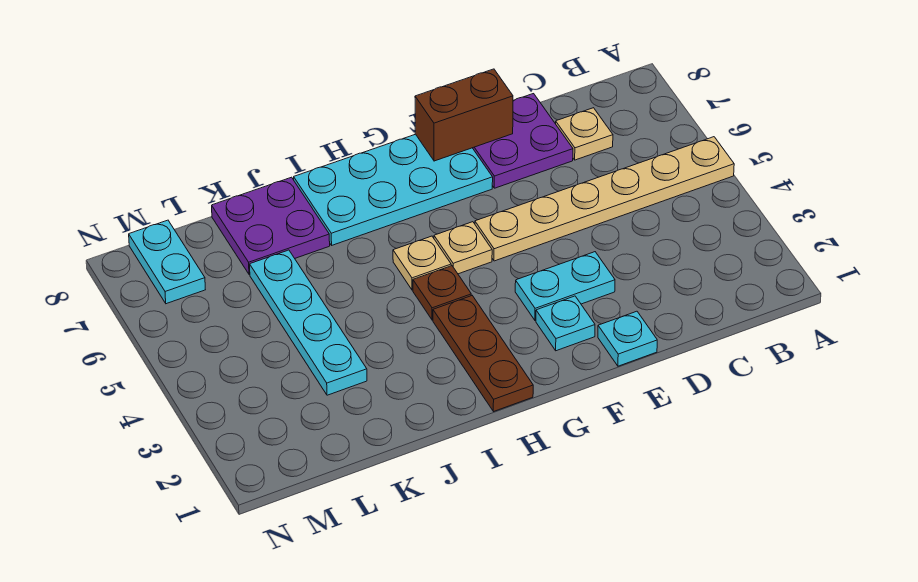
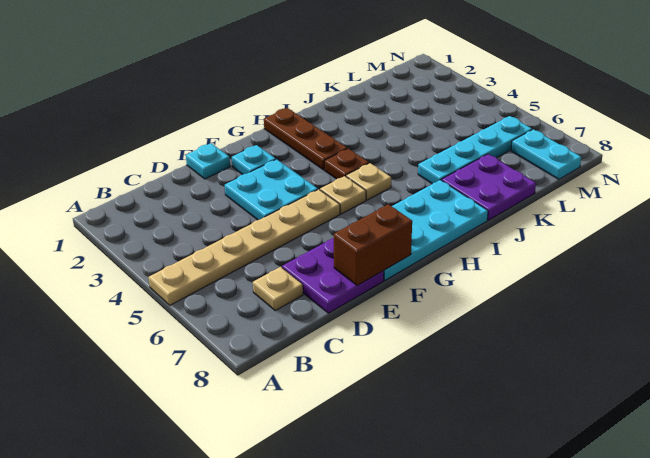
cyan 1x2 plate [515,252,615,321] -> cyan 2x2 plate [225,159,318,220]
cyan 1x4 plate [250,250,367,395] -> cyan 1x4 plate turned to [418,116,532,184]

